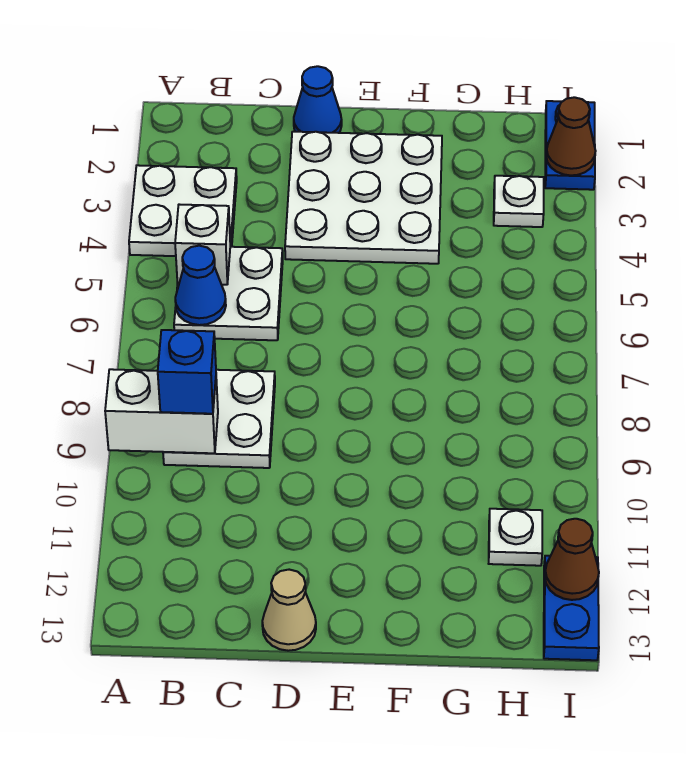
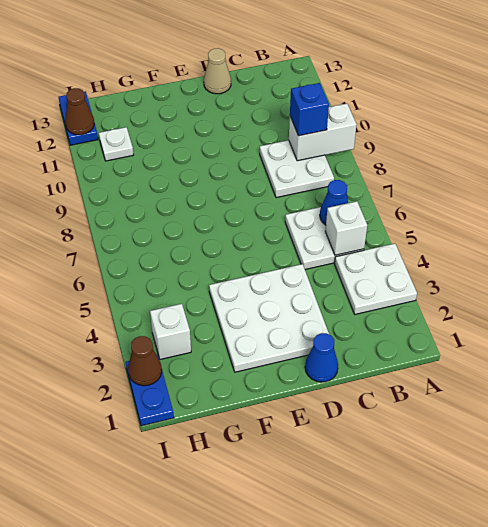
white 1x1 plate [494,176,544,227] -> white 1x1 brick [150,304,191,359]

